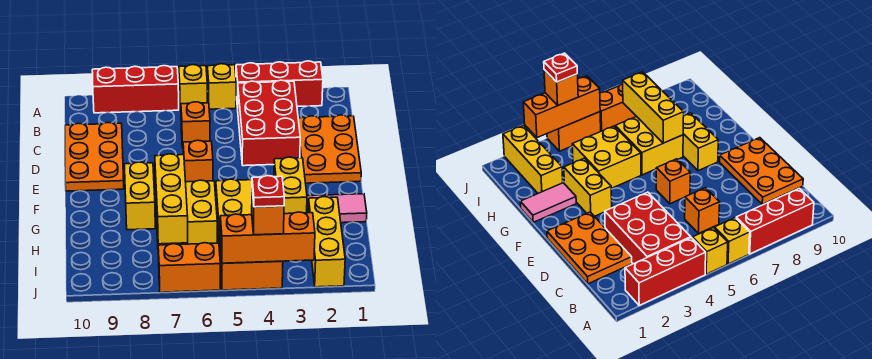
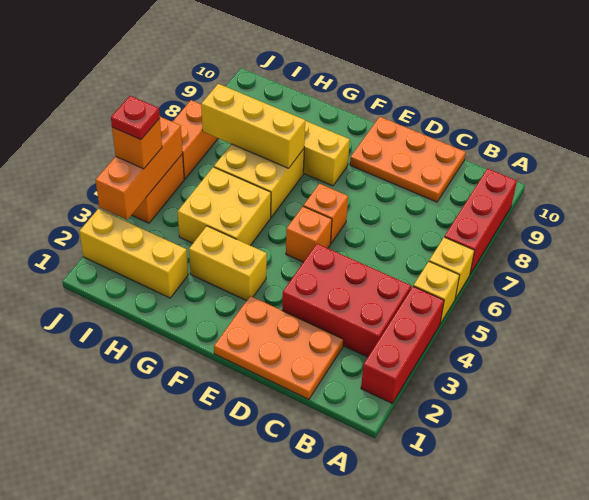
orange 1x1 brick [181,102,210,148] -> orange 1x1 brick moved to [286,207,332,262]
pink 1x2 tile [307,194,367,223] -> none

